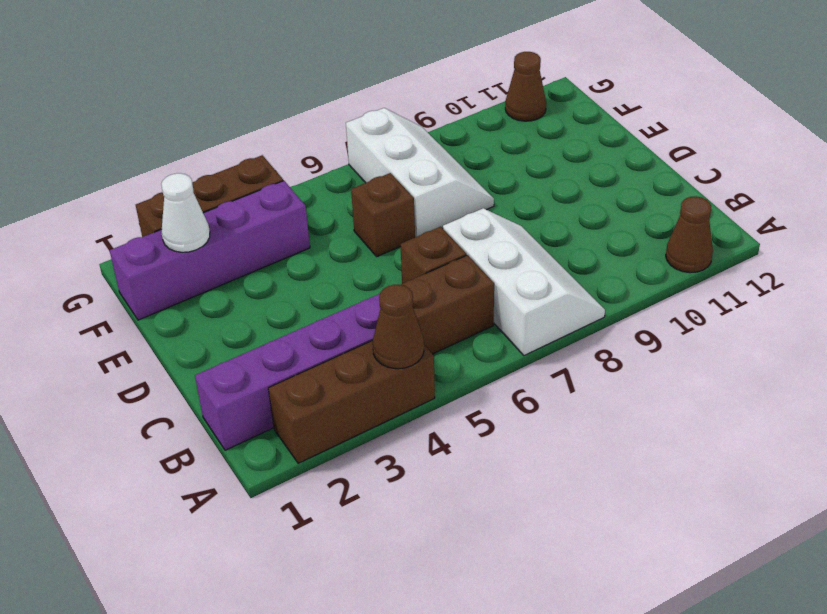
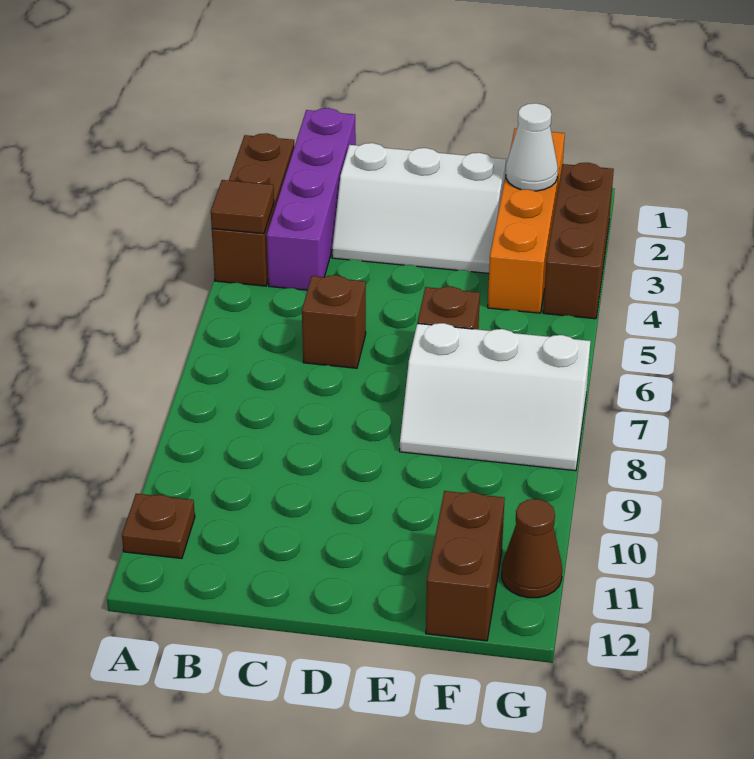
brown 1x1 cone [373,285,424,369] -> brown 1x1 tile [211,180,274,234]
white 2x3 slope [443,208,605,355] -> white 2x3 slope moved to [332,143,506,273]
brown 1x1 cone [666,196,713,273] -> brown 1x1 plate [122,494,195,559]
brown 1x2 brick [401,255,494,354] -> brown 1x2 brick moved to [426,491,505,641]
purple 1x4 brick [110,181,310,320] -> orange 1x4 brick [488,129,565,313]

